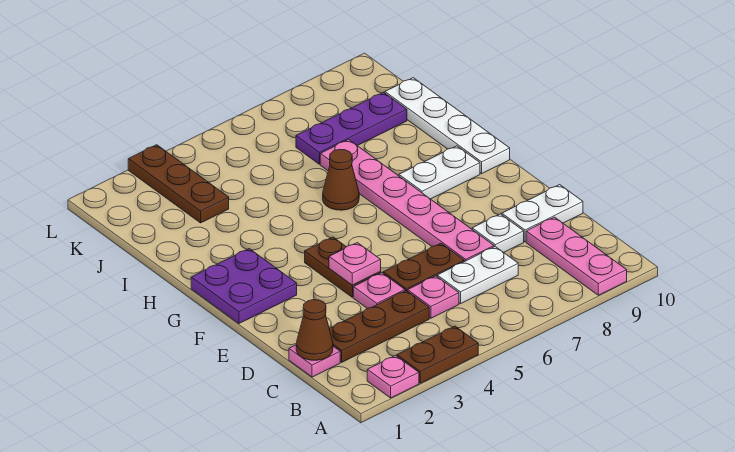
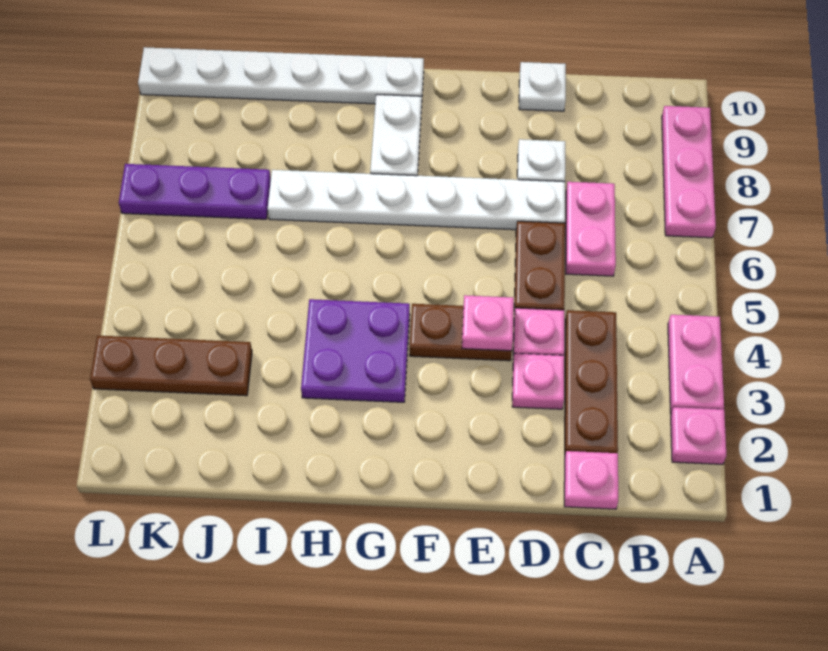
brown 1x2 plate [397,326,478,383] -> pink 1x2 plate [668,315,724,414]
pink 1x3 plate [526,217,627,295] -> pink 1x3 plate turned to [662,106,716,238]
brown 1x1 cone [296,300,333,360] -> none
pink 1x1 plate [408,276,459,318] -> pink 1x1 plate moved to [512,353,564,409]
white 1x2 plate [437,247,518,304] -> pink 1x2 plate [566,182,616,276]
pink 1x6 plate [320,140,494,261] -> white 1x6 plate [268,170,565,230]
white 1x2 plate [502,185,583,242] -> white 1x1 plate [519,62,566,111]
purple 2x2 plate [191,249,297,323] -> purple 2x2 plate moved to [301,299,410,402]
white 1x4 plate [385,78,510,174] -> white 1x6 plate [138,47,424,104]
brown 1x1 cone [323,149,359,210] -> none
purple 1x3 plate [296,92,407,164] -> purple 1x3 plate turned to [119,164,271,219]

